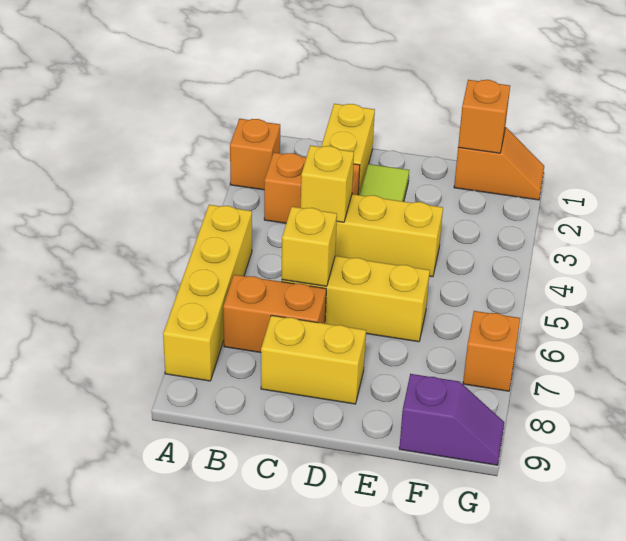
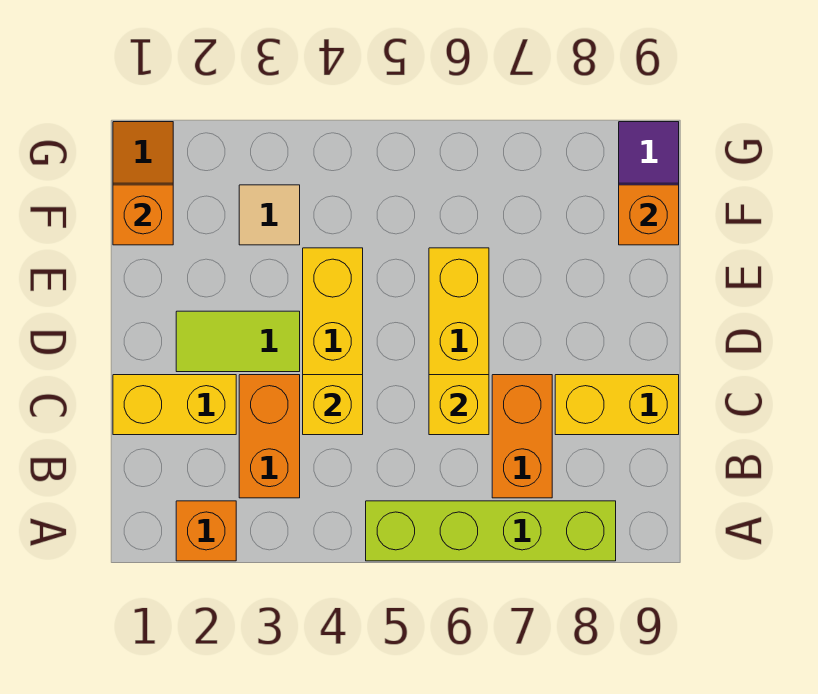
yellow 1x4 brick [163,205,252,381] -> lime 1x4 brick [366,501,616,561]
yellow 1x2 brick [261,315,366,404] -> yellow 1x2 brick turned to [555,375,679,435]
none -> tan 1x1 tile [239,185,300,245]
orange 1x1 brick [463,311,520,391] -> orange 1x1 brick moved to [619,185,679,245]

